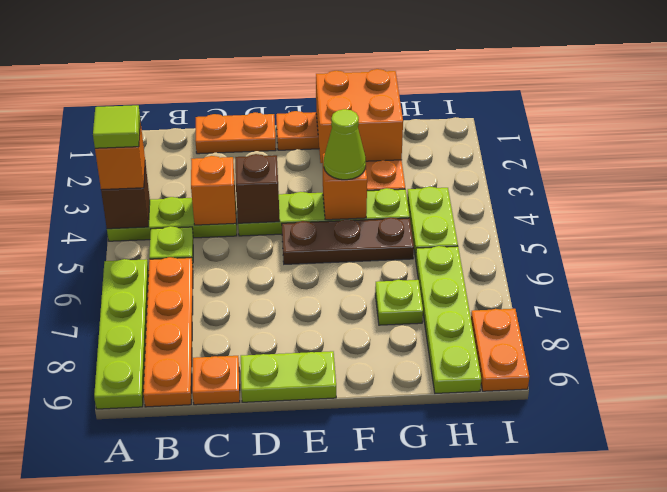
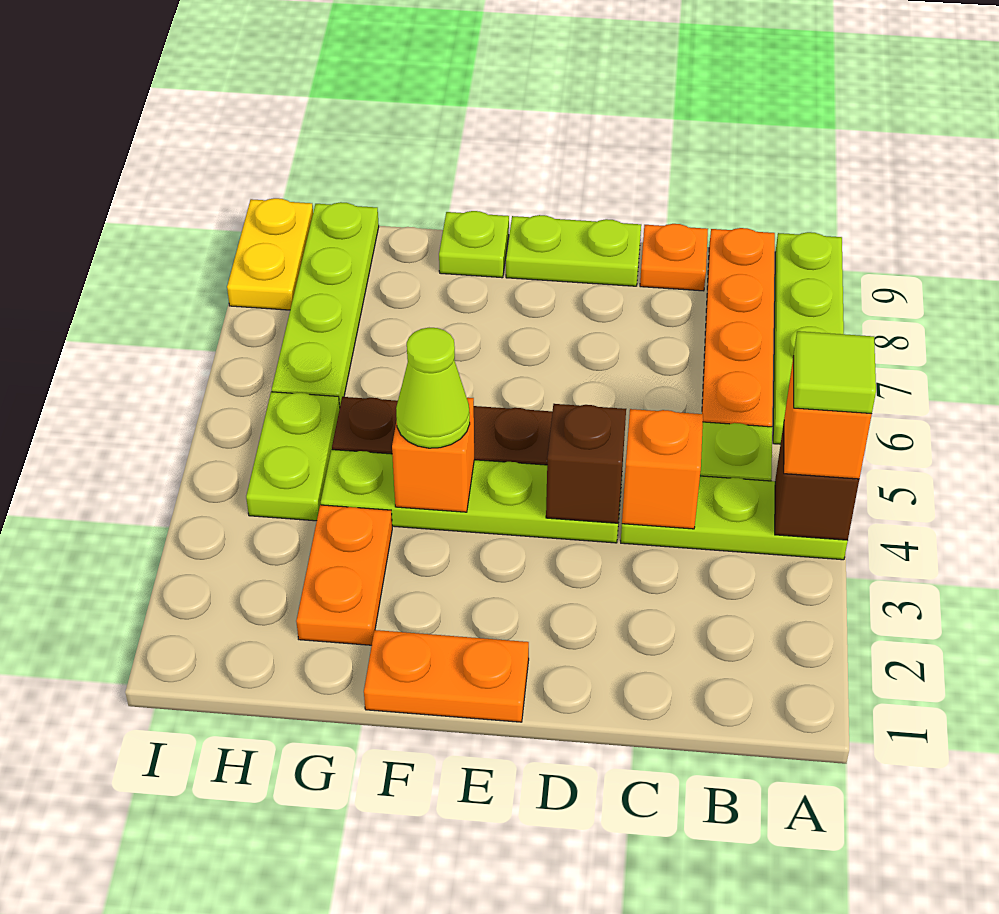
orange 1x2 plate [195,112,276,154] -> none
orange 2x2 brick [316,69,403,163] -> none
lime 1x1 plate [375,280,423,325] -> lime 1x1 plate moved to [439,211,509,278]
orange 1x2 plate [471,309,529,391] -> yellow 1x2 plate [227,198,313,310]

